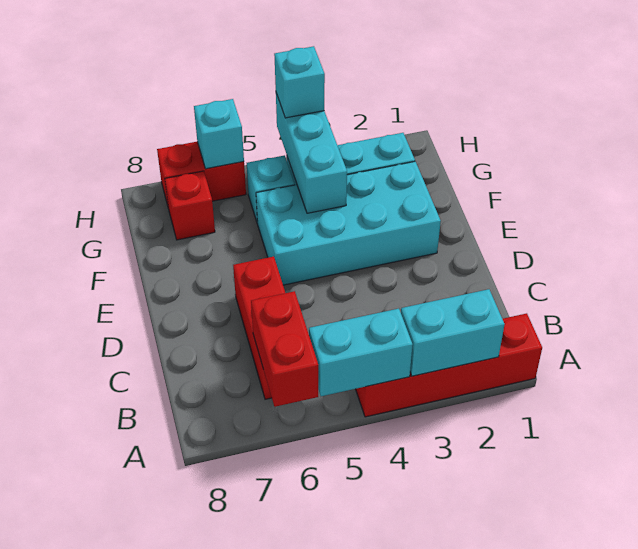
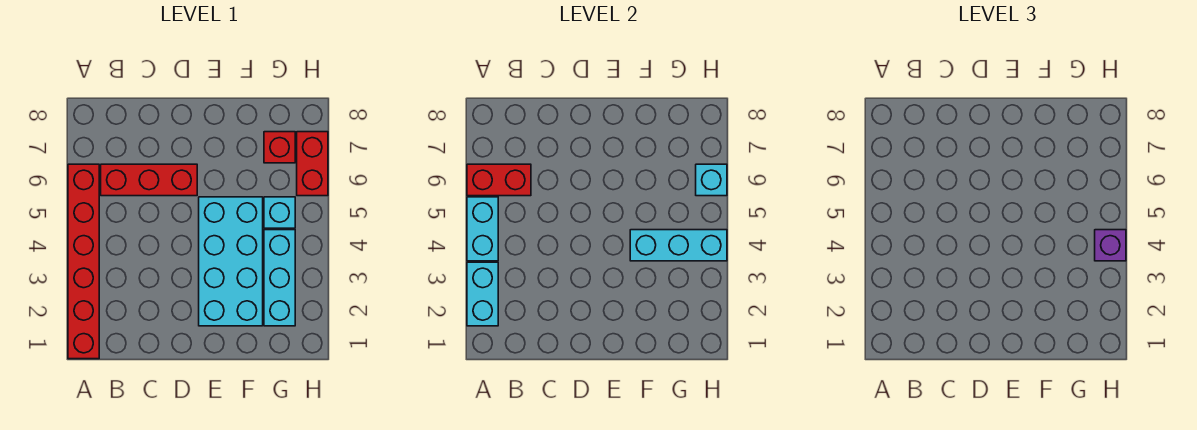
red 1x4 brick [356,313,542,417] -> red 1x6 brick [68,164,99,359]
cyan 1x1 brick [274,46,325,118] -> purple 1x1 brick [1095,230,1126,261]

